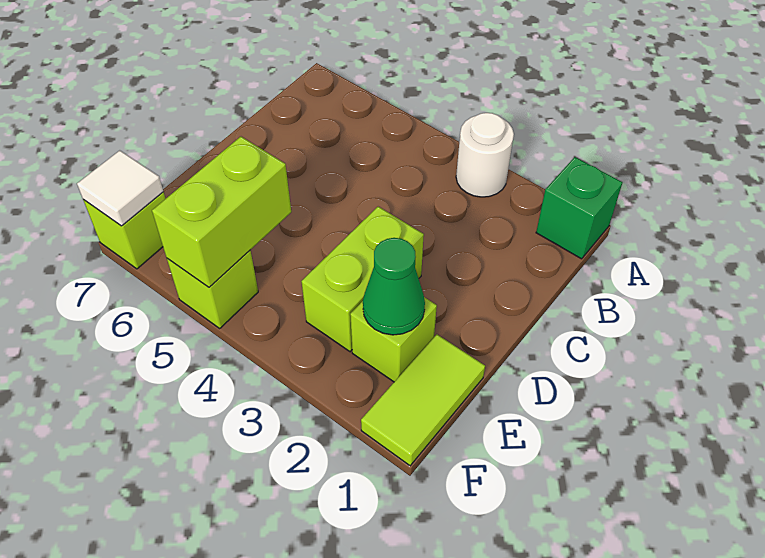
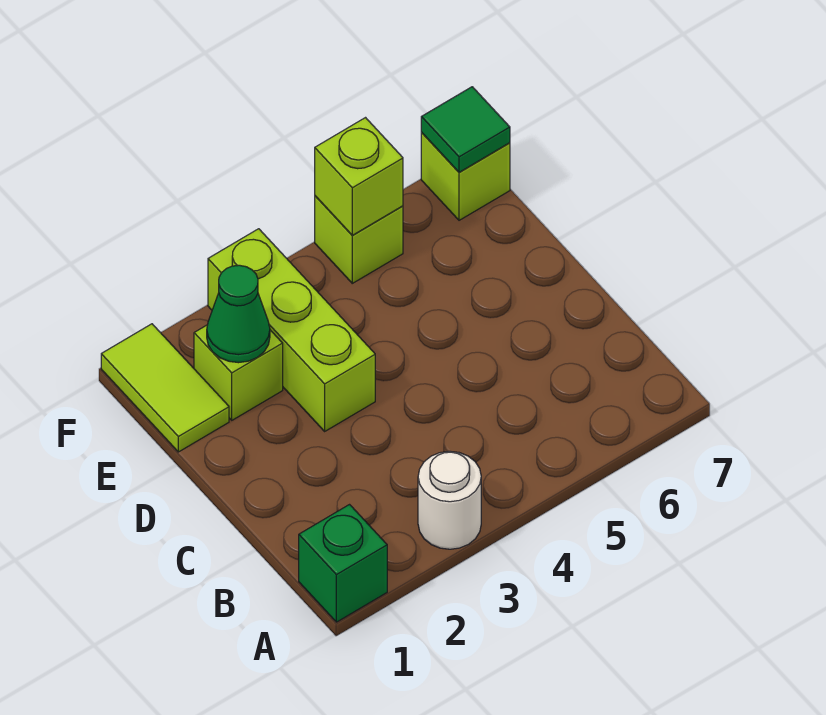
lime 1x2 brick [301,207,424,352] -> lime 1x3 brick [208,229,375,431]
lime 1x2 brick [152,137,291,287] -> lime 1x1 brick [315,118,403,235]
white 1x1 tile [77,150,163,226] -> green 1x1 tile [421,87,510,172]

